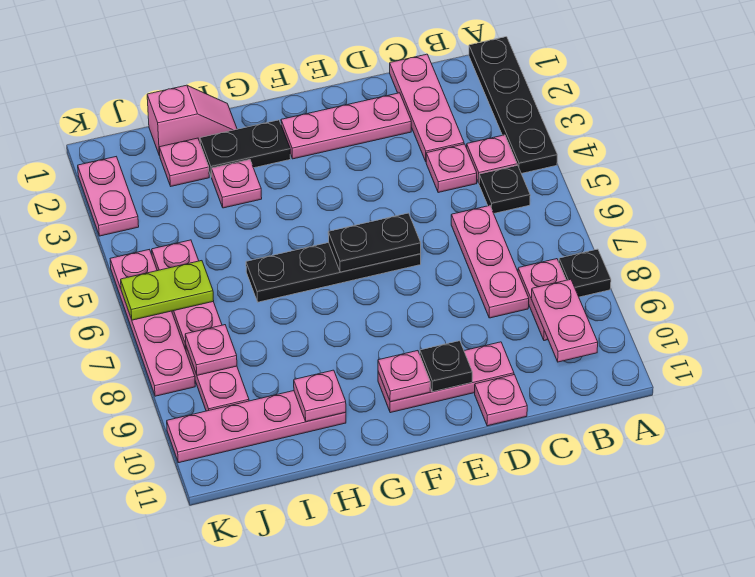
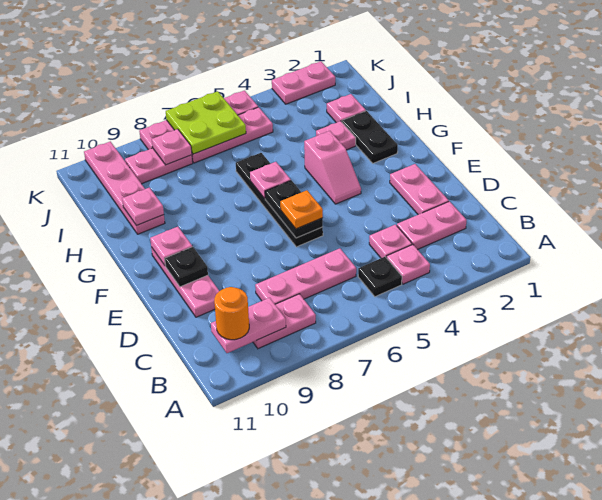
black 1x4 plate [469,37,557,174] -> none
black 1x1 plate [559,249,611,297] -> none
none -> orange 1x1 round brick [214,287,249,340]
pink 1x3 plate [390,54,464,161] -> pink 1x2 plate [397,201,467,249]
pink 1x3 plate [281,93,411,159] -> pink 1x2 plate [390,164,449,215]
pink 1x1 plate [475,375,527,426] -> pink 1x1 plate moved to [250,162,291,199]
none -> orange 1x1 plate [280,190,323,229]
pink 1x2 slope [147,85,237,156] -> pink 1x2 slope moved to [304,131,361,204]
lime 1x2 plate [121,261,214,320] -> lime 2x2 plate [166,91,246,154]

